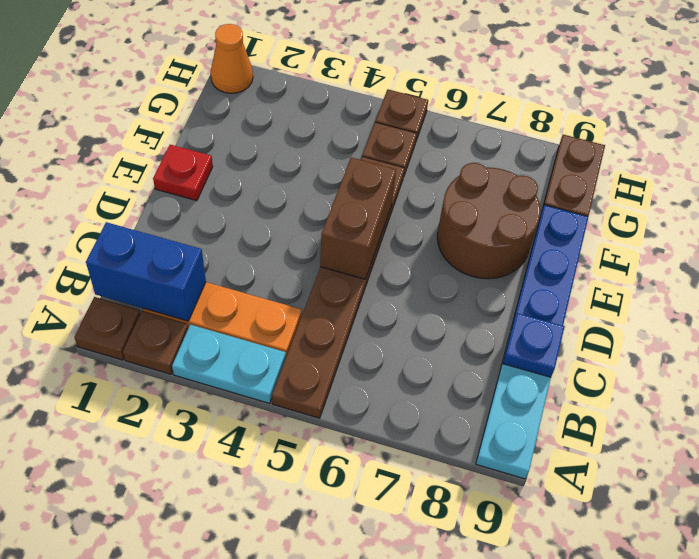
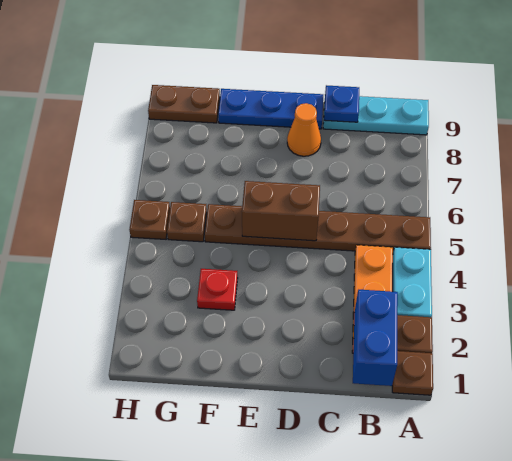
red 1x1 plate [153,145,213,201] -> red 1x1 plate moved to [197,269,238,310]
brown 2x2 round brick [437,163,540,279] -> none
orange 1x1 cone [211,24,253,93] -> orange 1x1 cone moved to [287,103,321,156]

